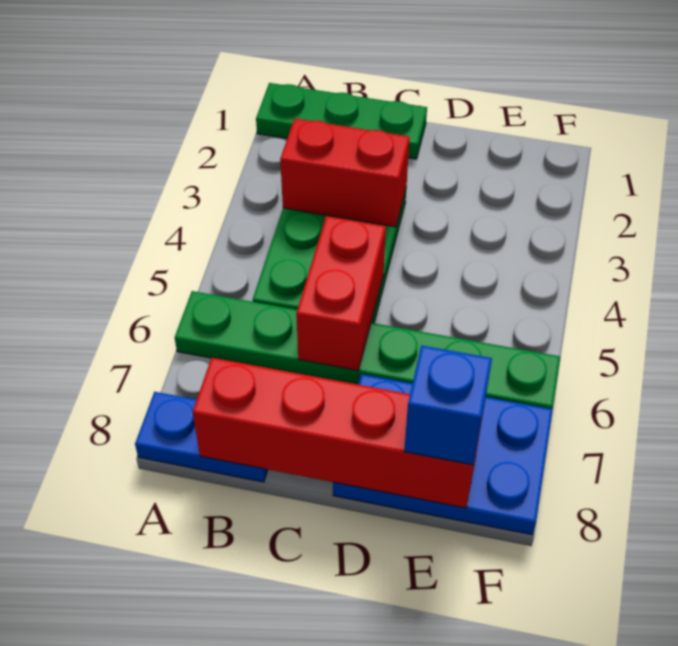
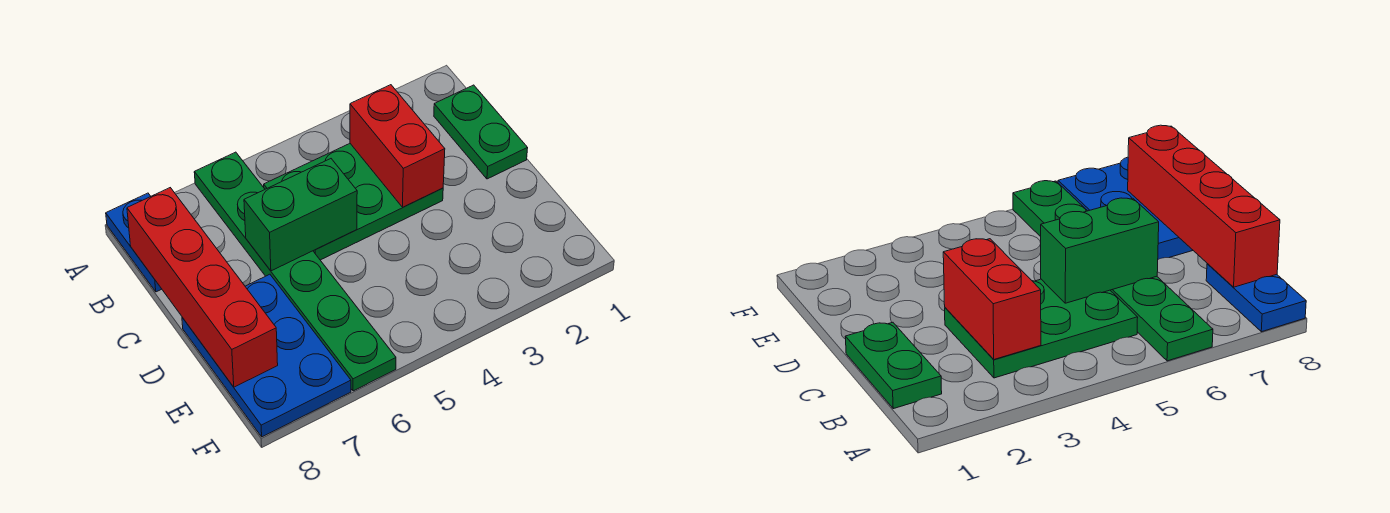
green 1x3 plate [256,83,427,159] -> green 1x2 plate [434,85,528,179]
red 1x2 brick [296,216,386,370] -> green 1x2 brick [244,159,357,271]
blue 1x1 brick [404,345,492,465] -> none

